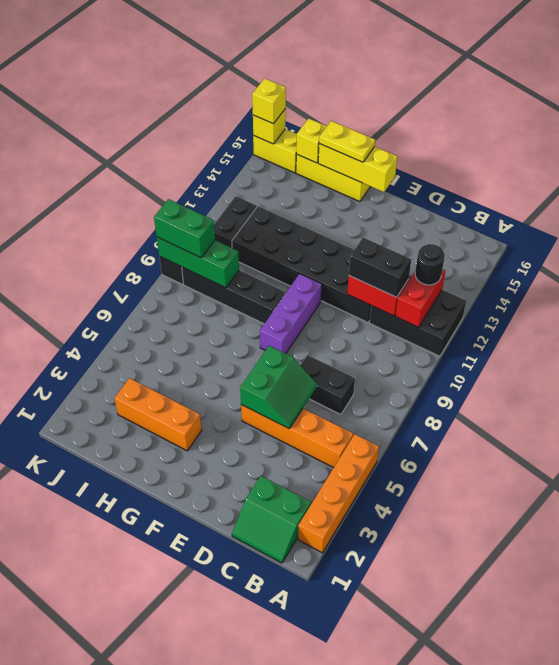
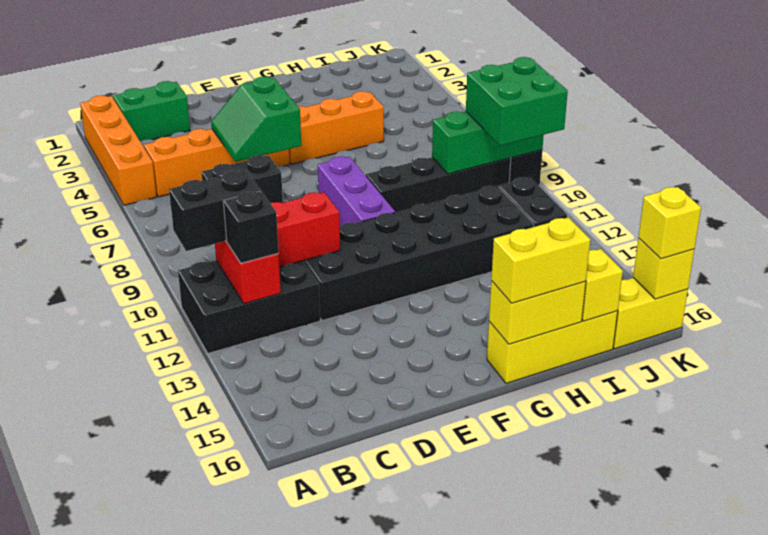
black 1x1 round brick [415,244,445,285] -> black 1x1 brick [223,191,279,263]
black 1x2 brick [349,238,411,297] -> black 1x2 brick moved to [169,170,261,251]
yellow 1x3 brick [318,144,398,192] -> yellow 1x2 brick [489,281,586,344]
orange 1x3 brick [114,378,202,451] -> orange 1x3 brick moved to [289,91,384,164]
yellow 1x2 plate [319,121,375,162] -> yellow 1x2 brick [491,217,590,303]
green 1x2 brick [154,199,215,258] -> green 2x2 brick [466,57,568,146]

